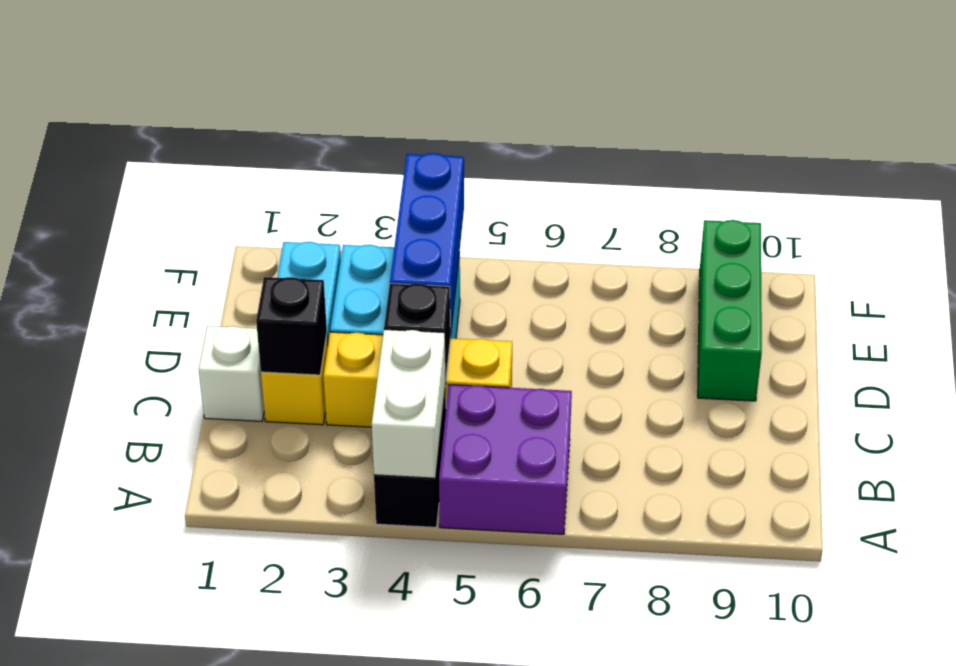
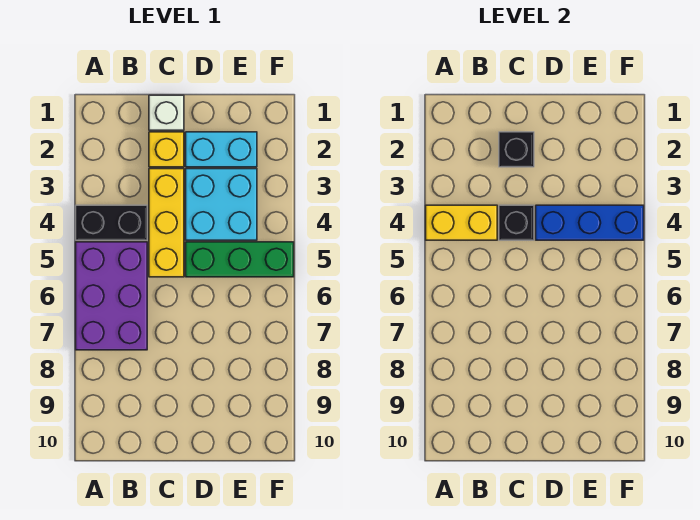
white 1x2 brick [372,329,446,478] -> yellow 1x2 brick [426,205,497,240]
purple 2x2 brick [439,385,572,534] -> purple 2x3 brick [76,242,147,350]
green 1x3 brick [698,220,762,401] -> green 1x3 brick moved to [186,242,294,277]

